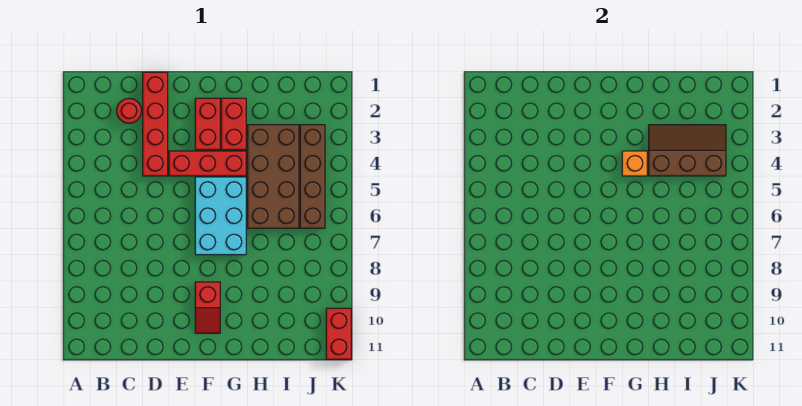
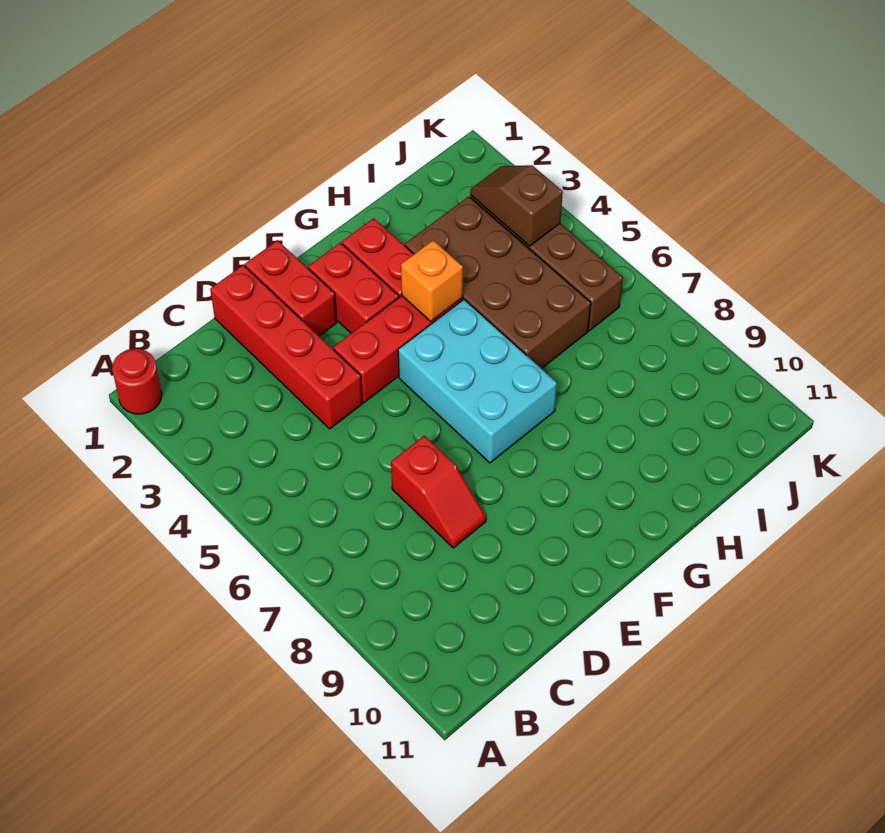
red 1x1 round brick [117,98,141,123] -> red 1x1 round brick moved to [112,349,162,414]
red 1x2 slope [195,282,220,333] -> red 1x2 slope moved to [391,435,486,548]
brown 2x3 slope [649,125,726,176] -> brown 1x2 slope [470,165,563,246]
red 1x2 brick [326,308,351,359] -> red 1x2 brick moved to [245,240,337,336]

